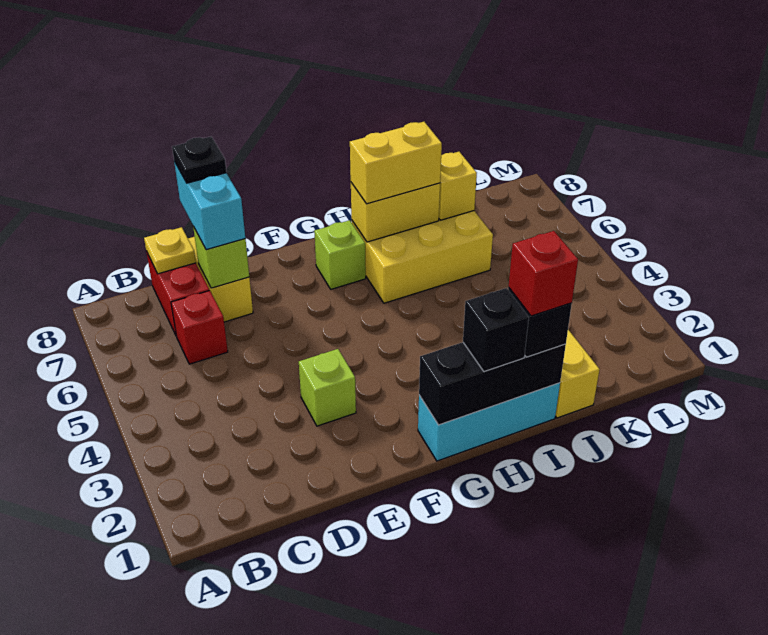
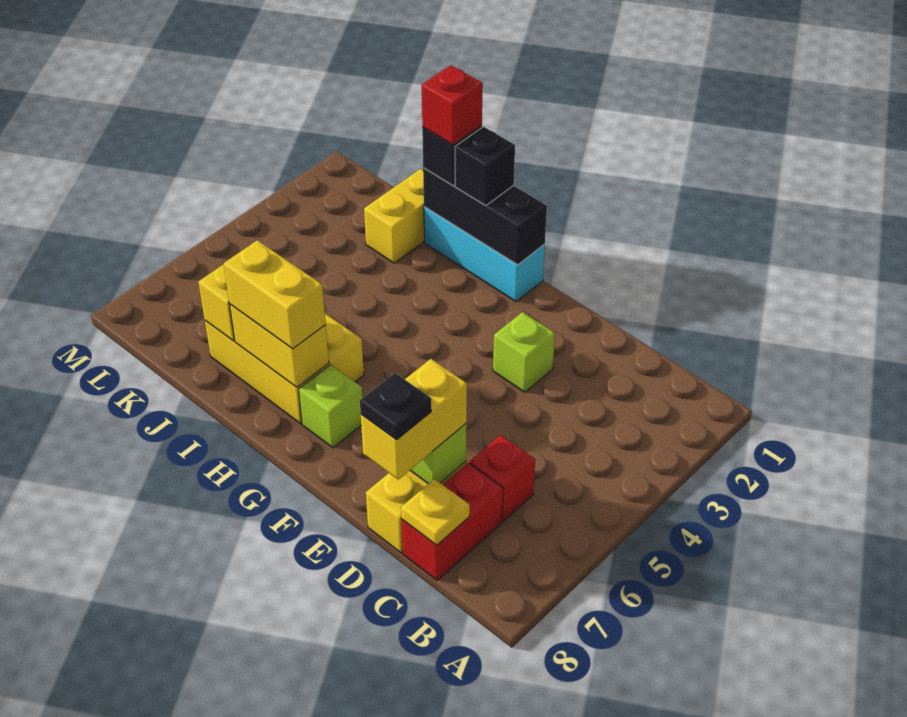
cyan 1x2 brick [174,162,245,250] -> yellow 1x2 brick [361,359,467,479]

